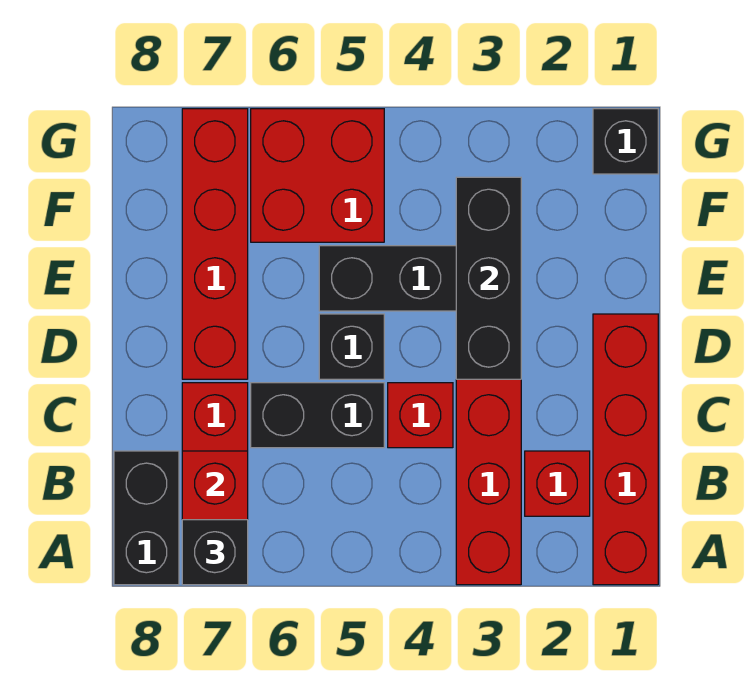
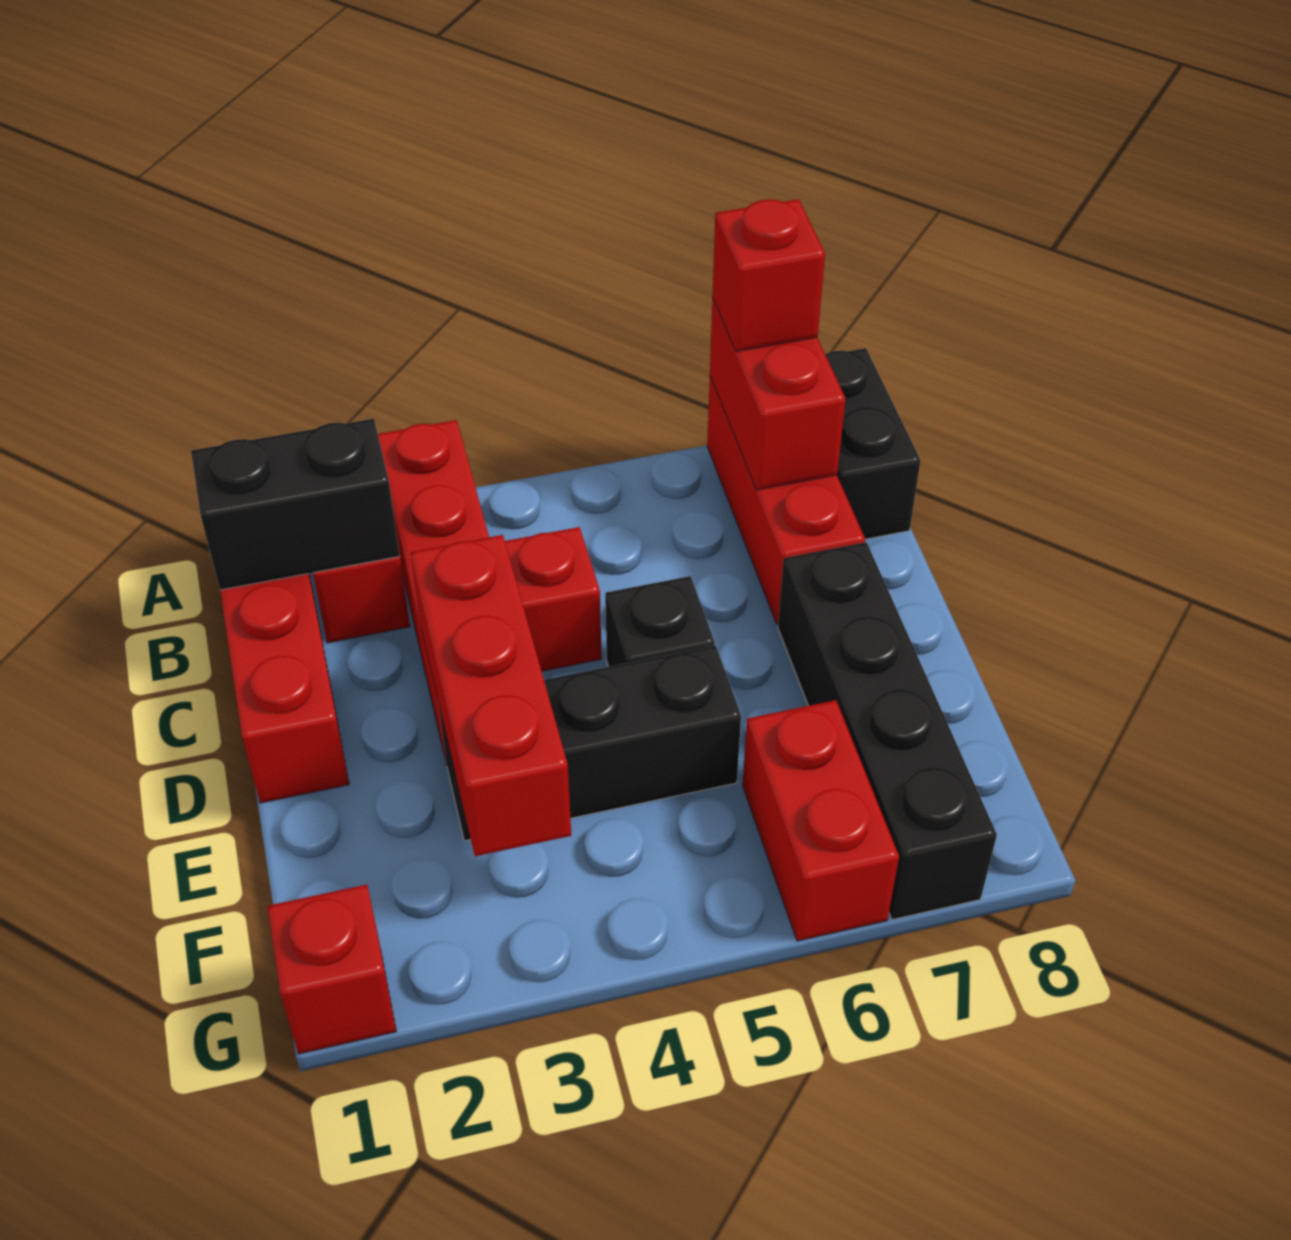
black 1x1 brick [182,520,248,585] -> red 1x1 brick [712,199,825,351]
black 1x2 brick [251,383,384,448] -> black 1x2 brick moved to [191,419,400,590]
black 1x3 brick [456,177,521,379] -> red 1x3 brick [411,535,571,856]
red 1x4 brick [182,109,248,379] -> black 1x4 brick [778,542,997,920]
red 2x2 brick [251,109,384,242] -> red 1x2 brick [743,700,899,941]
black 1x1 brick [593,109,658,174] -> red 1x1 brick [267,885,396,1054]

